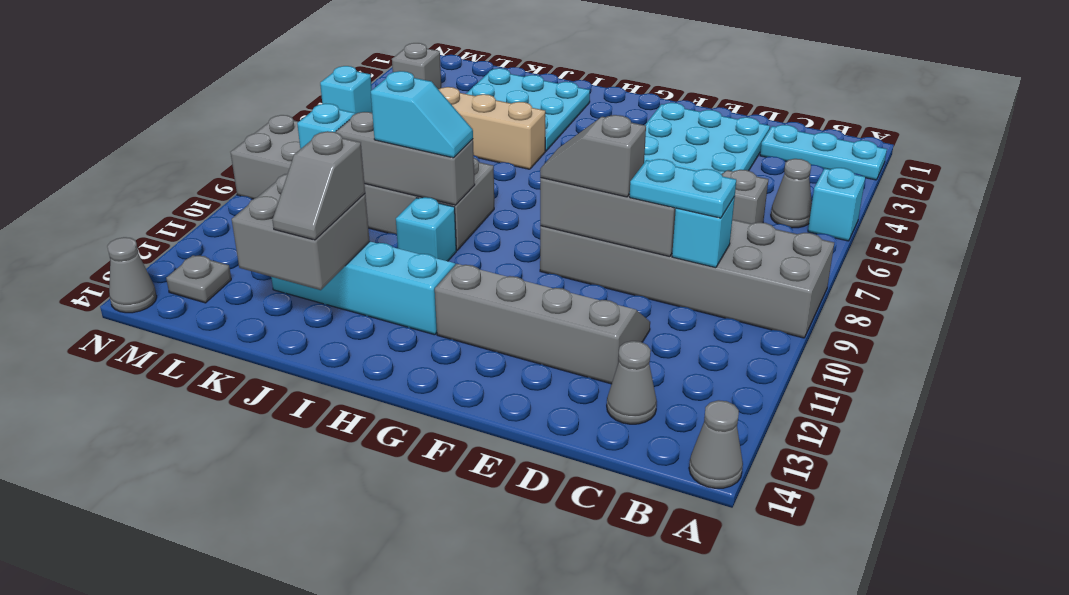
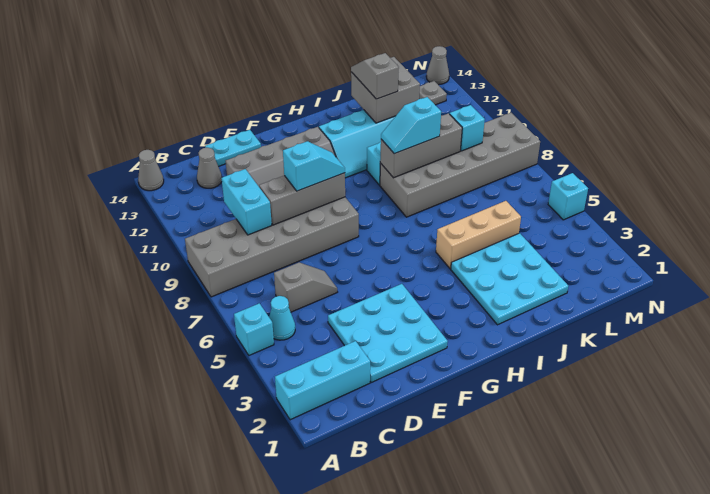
cyan 1x3 plate [760,125,887,180] -> cyan 1x3 brick [275,341,370,420]
grey 1x1 cone [771,159,812,228] -> cyan 1x1 cone [269,296,295,340]
cyan 1x1 brick [672,197,735,268] -> cyan 1x2 brick [221,169,272,235]
cyan 1x2 plate [630,159,736,218] -> cyan 1x2 plate moved to [205,130,261,167]
grey 1x2 slope [540,115,646,197] -> cyan 1x2 slope [283,141,345,191]
grey 1x1 brick [392,43,441,89] -> none

